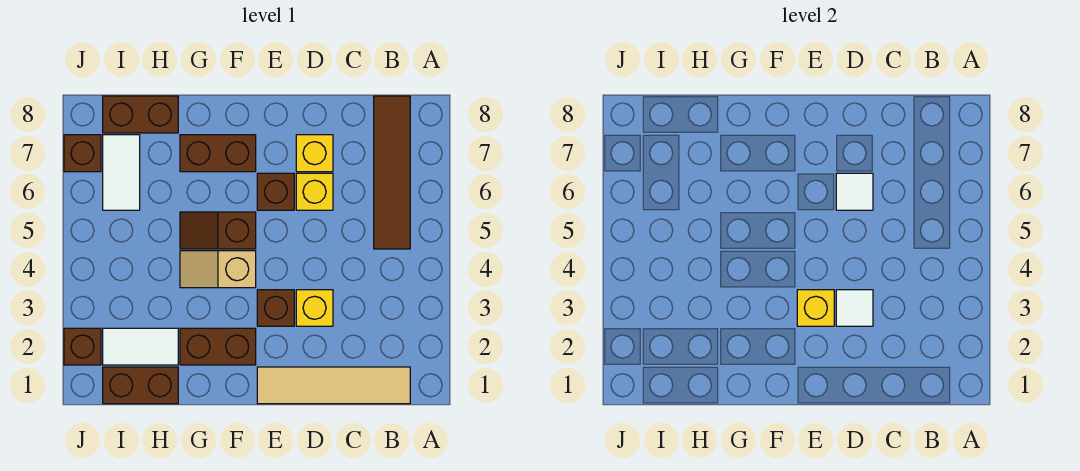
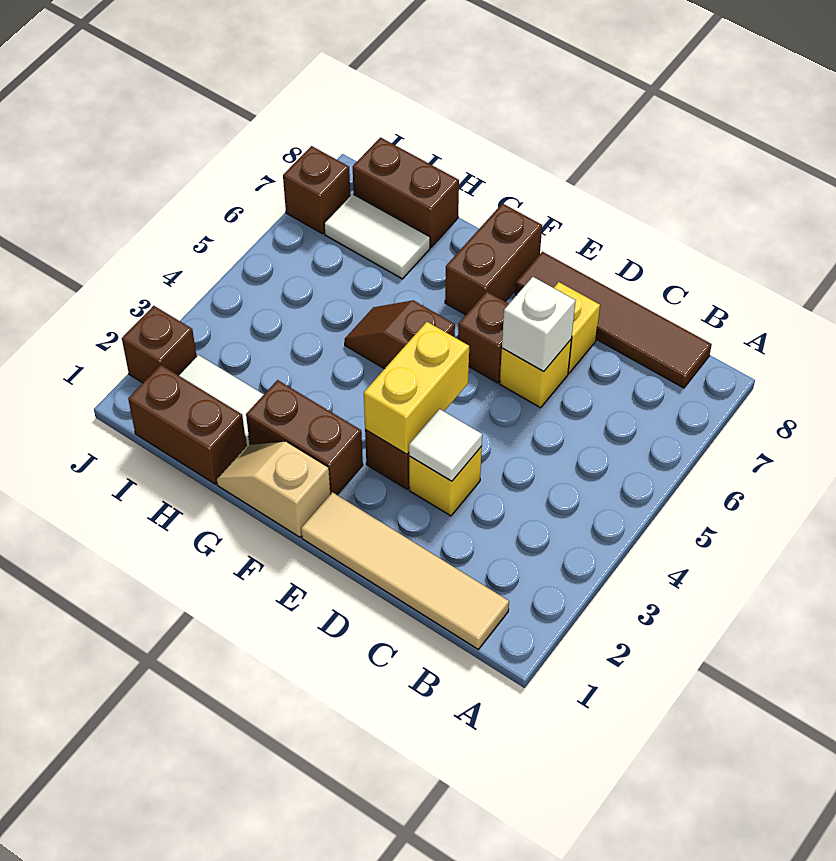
brown 1x4 tile [374,96,410,249] -> brown 1x4 tile turned to [515,252,712,388]
white 1x1 tile [836,173,873,210] -> white 1x1 brick [502,277,576,371]
yellow 1x1 brick [797,290,834,326] -> yellow 1x2 brick [364,322,469,454]
tan 1x2 slope [180,251,256,288] -> tan 1x2 slope moved to [216,441,330,537]
brown 1x2 brick [180,135,256,172] -> brown 1x2 brick turned to [445,203,542,315]
white 1x2 tile [103,135,140,210] -> white 1x2 tile turned to [324,194,430,279]

